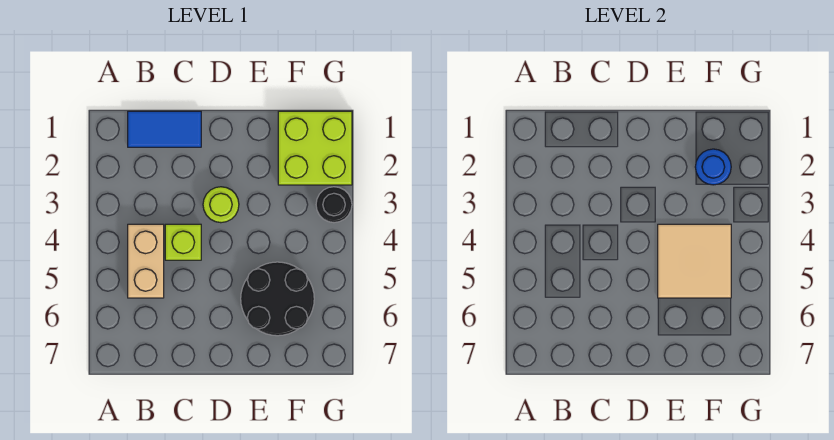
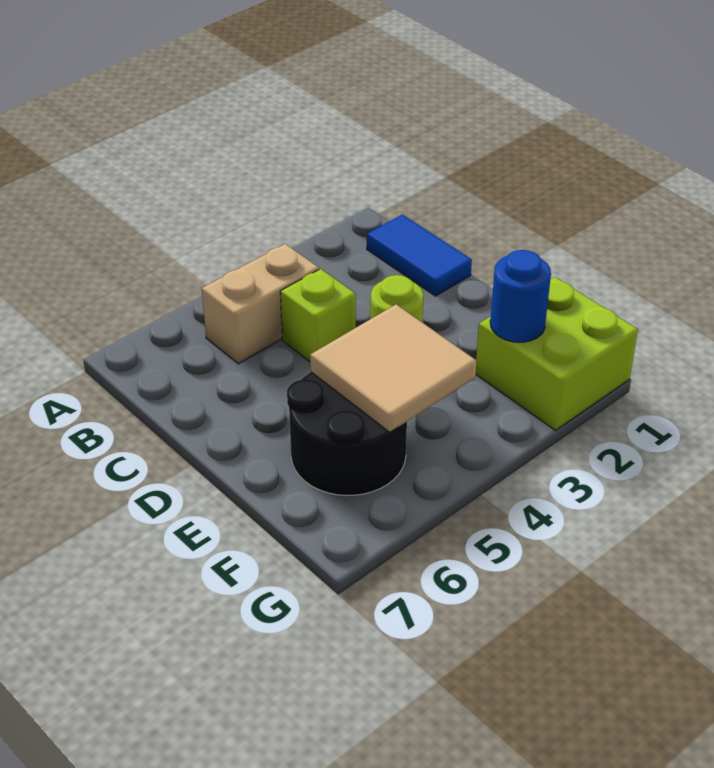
black 1x1 round brick [316,187,352,223] -> none

